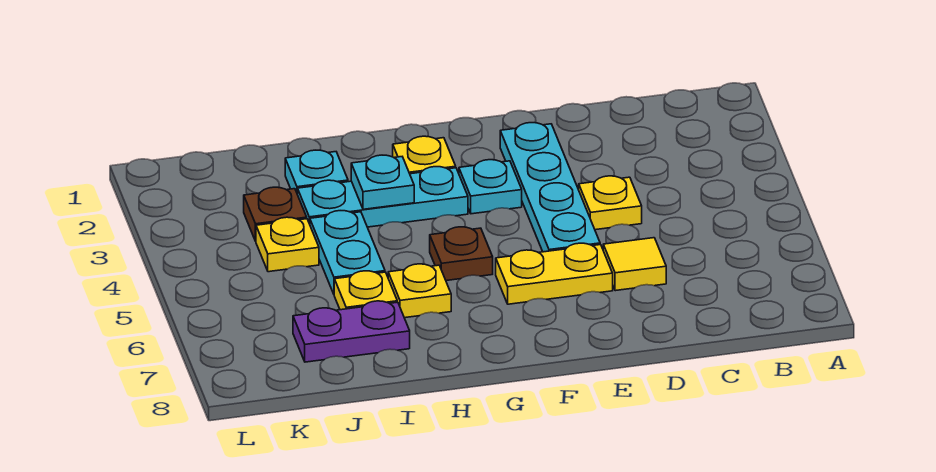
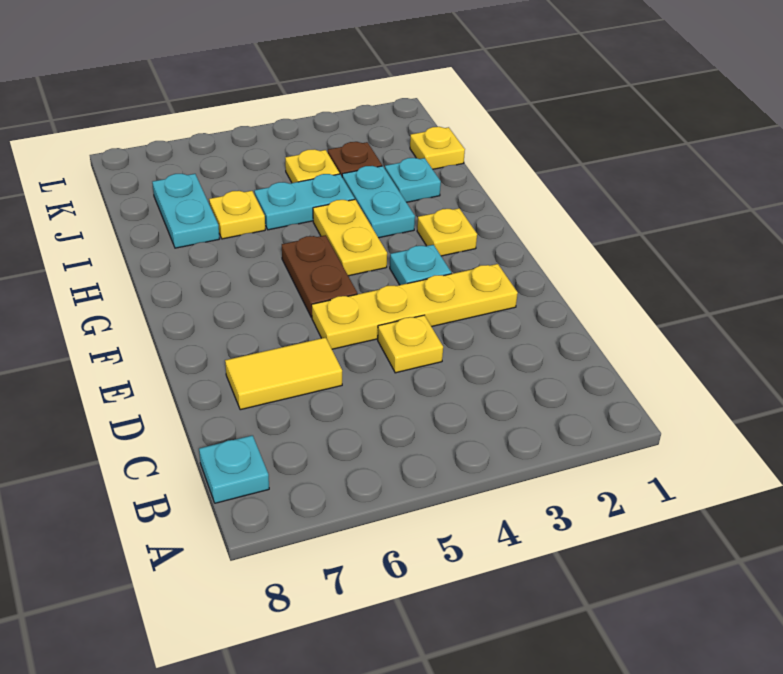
yellow 1x1 tile [603,238,666,291] -> yellow 1x2 tile [225,337,342,410]
cyan 1x4 plate [500,123,600,252] -> yellow 1x4 plate [312,264,518,349]
yellow 1x2 plate [496,243,613,304] -> yellow 1x2 plate moved to [313,200,387,276]
cyan 1x3 plate [298,167,468,227] -> cyan 1x2 plate [342,166,415,238]
brown 1x1 plate [430,227,493,281] -> brown 1x2 plate [282,235,357,318]
cyan 1x1 plate [351,155,414,209] -> cyan 1x1 plate moved to [199,435,269,503]
yellow 1x1 plate [388,264,451,318] -> yellow 1x1 plate moved to [410,127,465,169]
purple 1x2 plate [293,301,410,362] -> cyan 1x2 plate [152,174,219,248]

